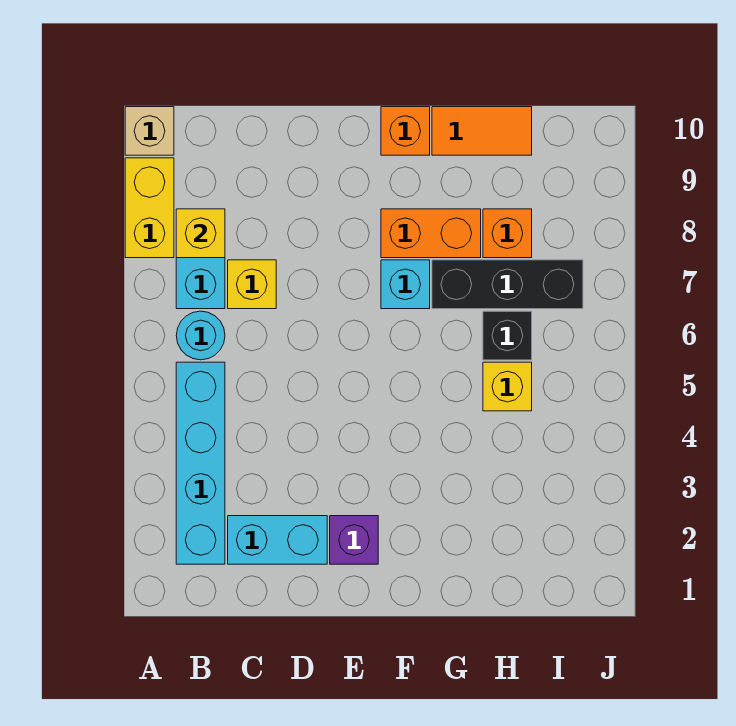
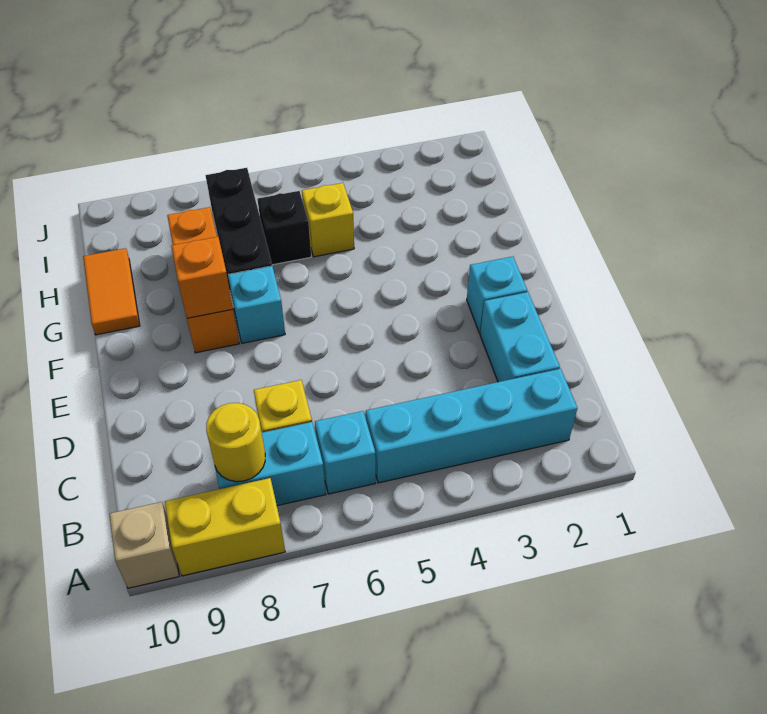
cyan 1x1 round brick [176,311,225,360] -> cyan 1x1 brick [315,411,376,494]
yellow 1x1 brick [176,209,225,258] -> yellow 1x1 round brick [206,403,265,482]
purple 1x1 brick [330,516,378,564] -> cyan 1x1 brick [467,256,527,333]
orange 1x1 brick [381,107,430,155] -> orange 1x1 brick moved to [171,237,233,318]

